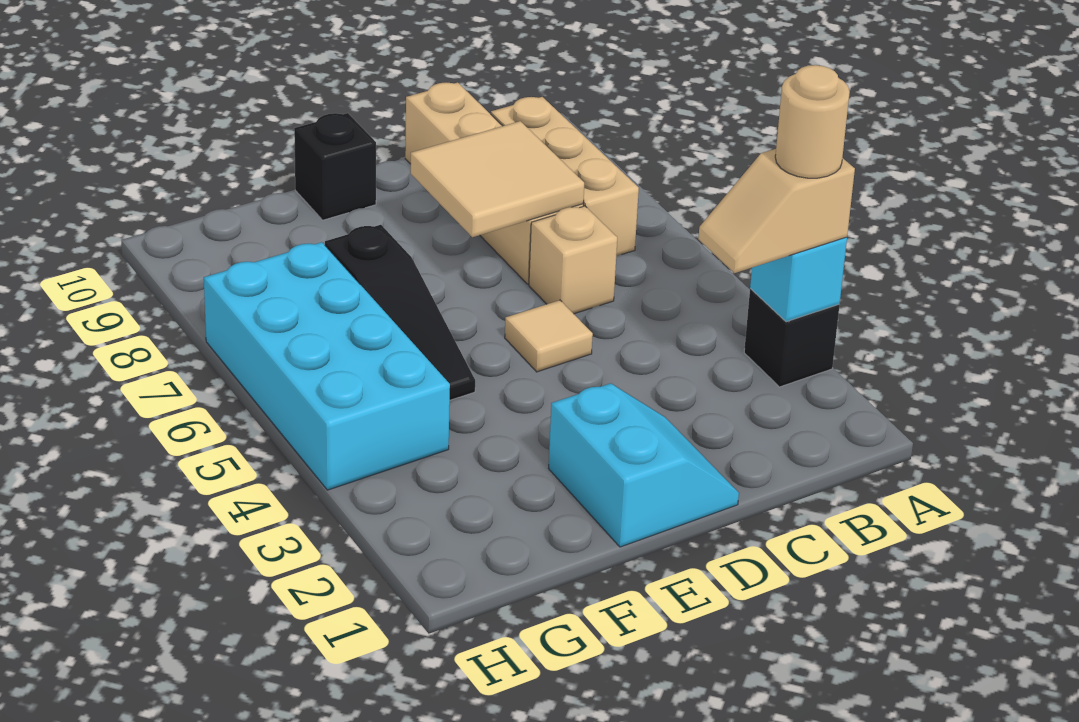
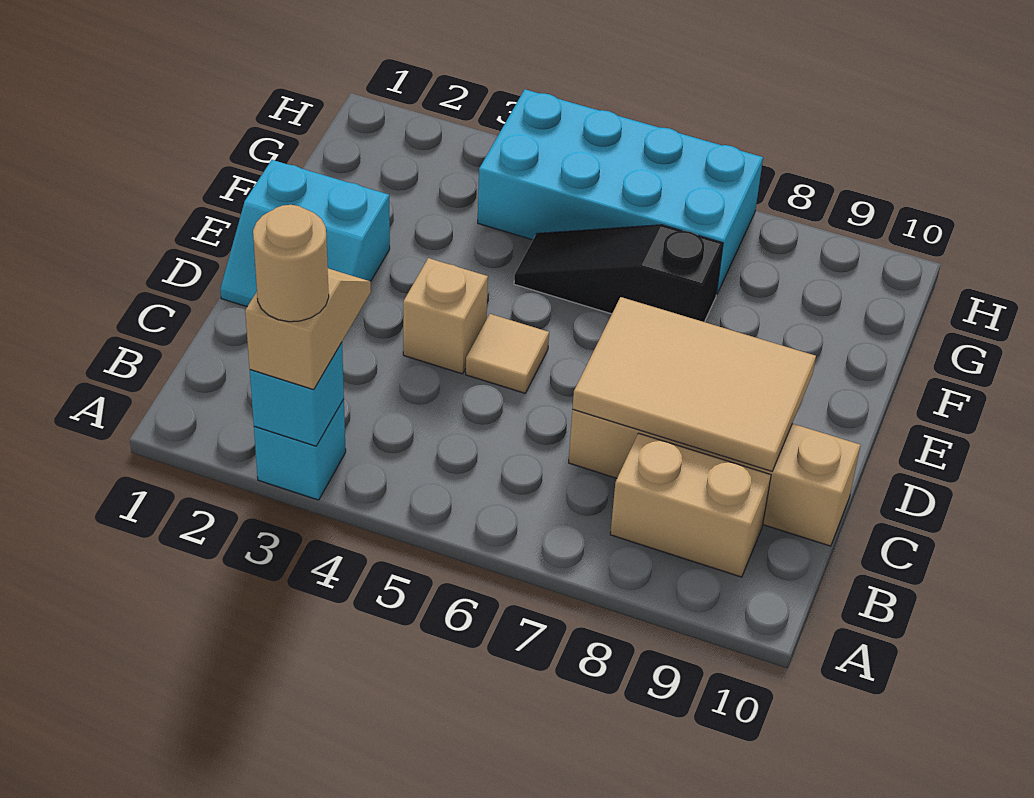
black 1x1 brick [744,289,839,387] -> cyan 1x1 brick [254,399,346,500]
tan 1x3 brick [491,97,639,256] -> tan 1x2 brick [610,433,771,577]
tan 1x1 brick [529,206,617,314] -> tan 1x1 brick moved to [403,258,488,374]
tan 2x2 tile [411,121,584,237] -> tan 2x3 tile [572,297,816,471]
black 1x1 brick [294,113,376,220] -> none

